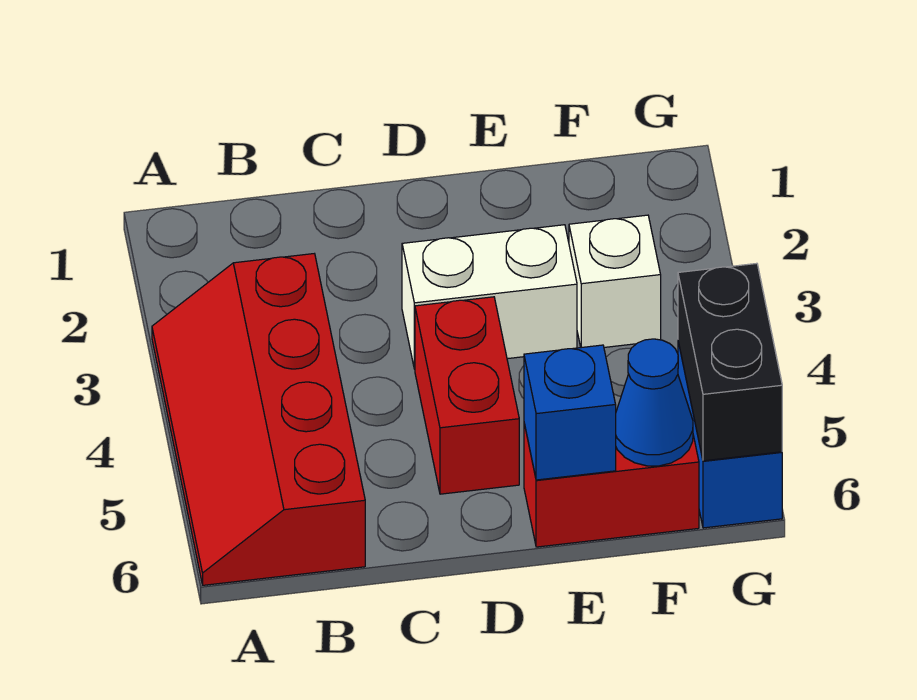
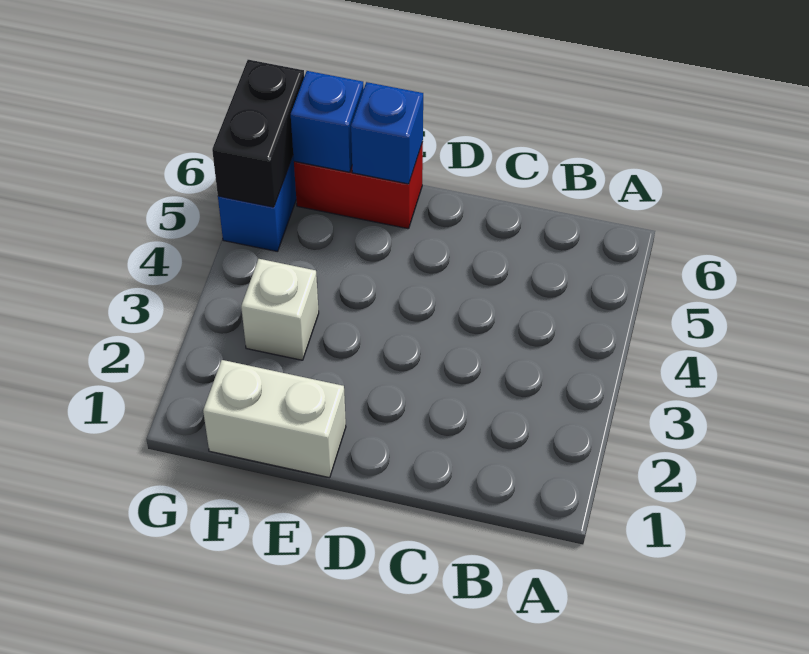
red 2x4 slope [152,254,365,585] -> none
white 1x2 brick [402,225,577,369] -> white 1x2 brick moved to [203,360,346,478]
red 1x2 brick [415,297,519,494] -> none
blue 1x1 cone [616,339,693,466] -> blue 1x1 brick [291,71,364,172]

